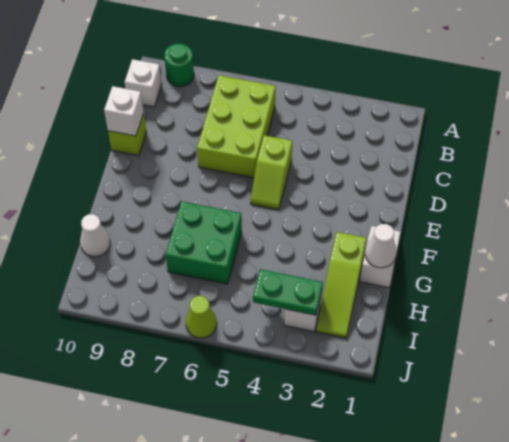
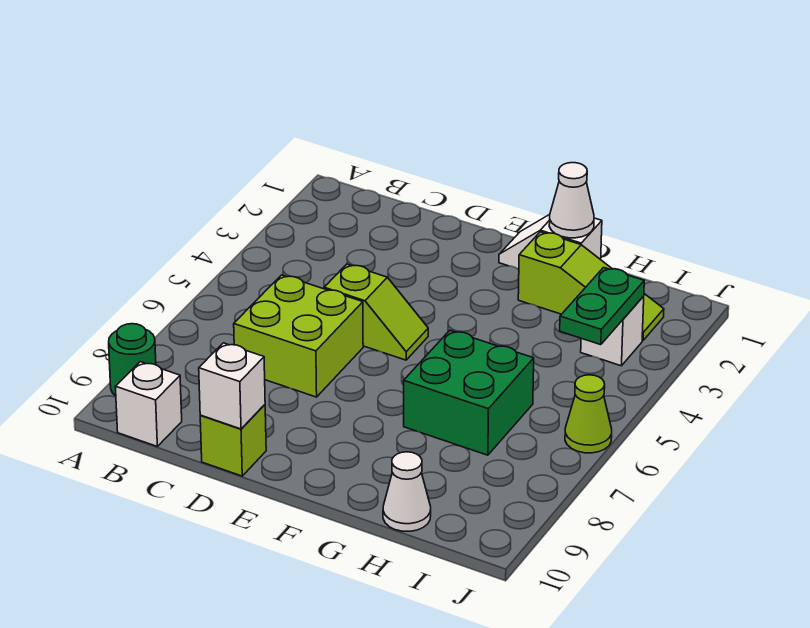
lime 2x3 brick [197,75,275,178] -> lime 2x2 brick [234,275,363,397]

